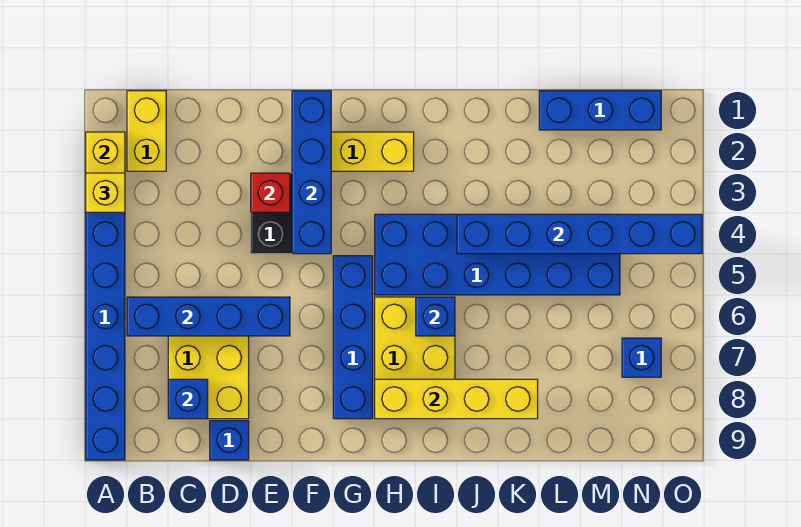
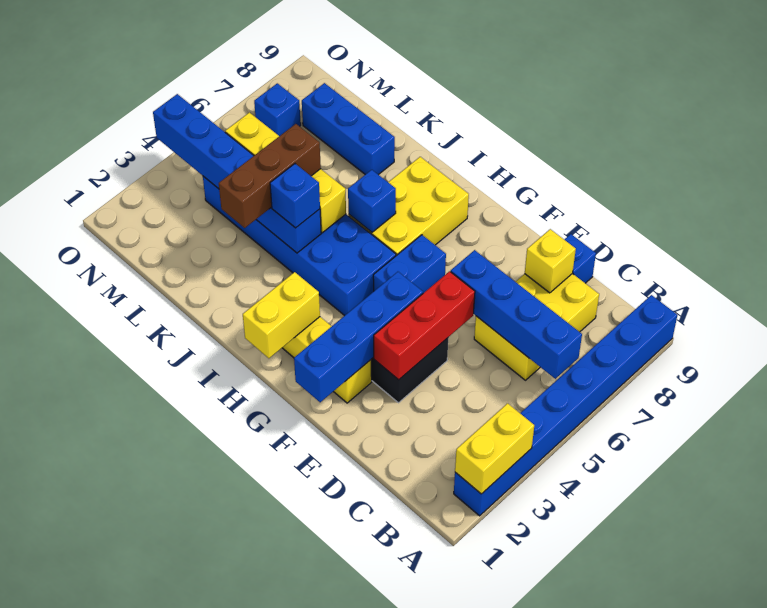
yellow 1x1 brick [86,173,125,212] -> yellow 1x1 brick moved to [525,229,576,293]
yellow 1x2 brick [127,91,166,171] -> yellow 1x2 brick moved to [243,272,320,358]
blue 1x1 brick [168,379,208,419] -> blue 1x1 brick moved to [270,164,320,228]
red 1x1 brick [251,173,290,212] -> red 1x3 brick [374,271,475,380]
blue 1x4 brick [333,256,373,419] -> blue 1x2 brick [373,235,446,293]
yellow 1x4 brick [375,379,538,419] -> yellow 1x4 brick moved to [225,112,346,233]
none -> brown 1x3 brick [219,124,321,228]
blue 1x3 brick [539,91,661,130] -> blue 1x3 brick moved to [302,83,395,175]

